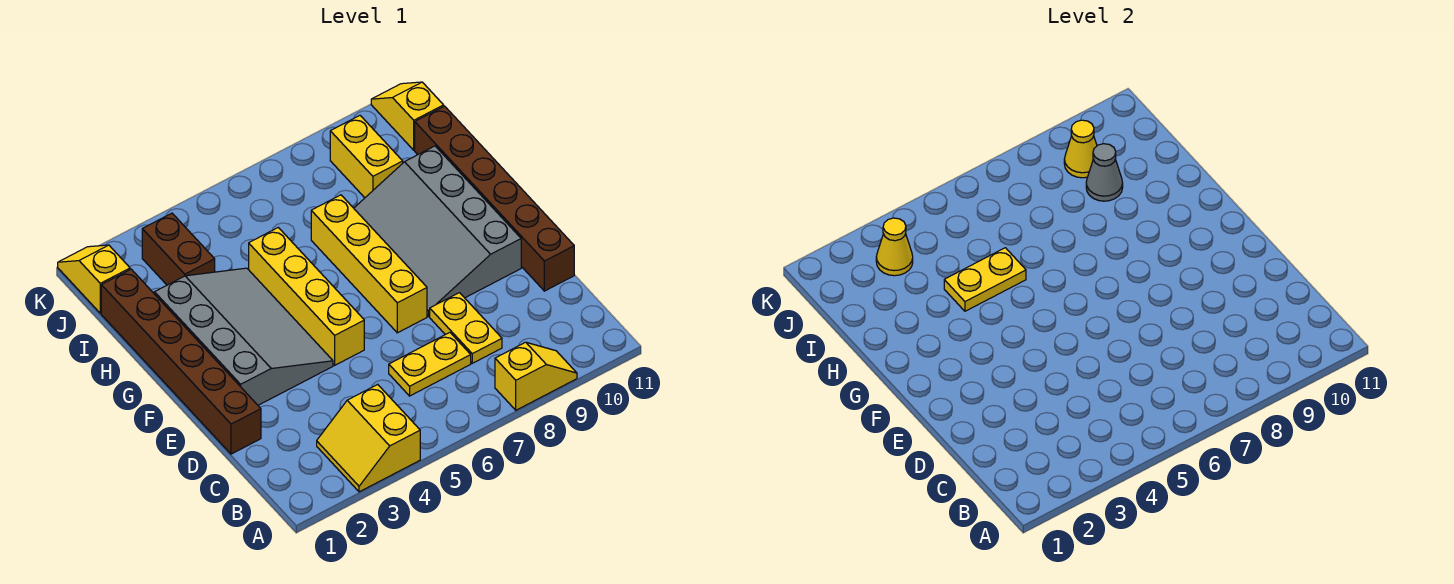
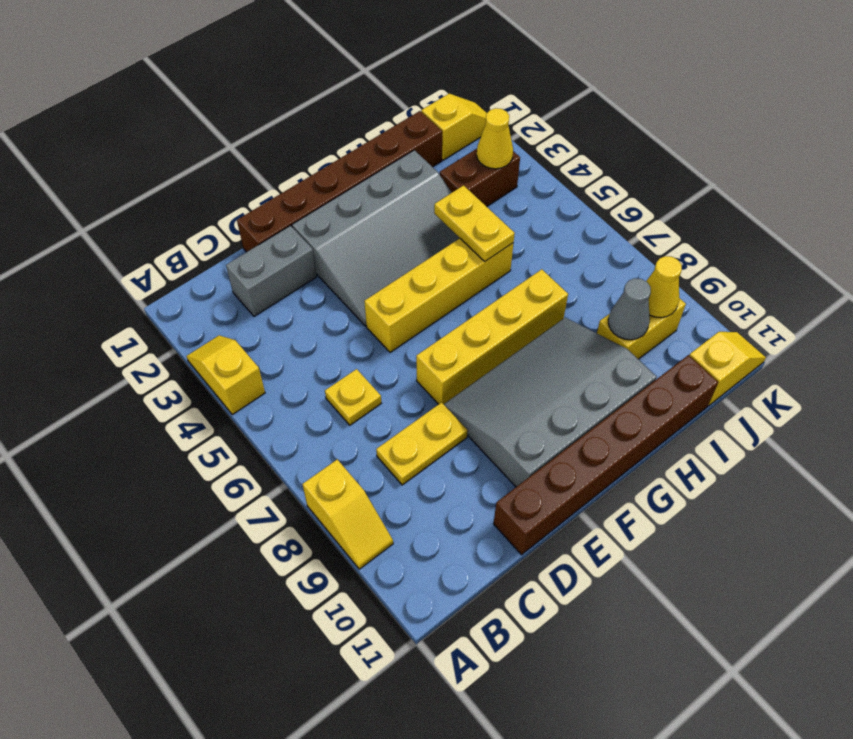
yellow 2x2 slope [317,384,420,492] -> yellow 1x2 slope [186,335,265,415]
none -> grey 1x2 brick [226,226,317,317]
yellow 1x2 plate [389,333,471,396] -> yellow 1x1 plate [325,369,381,425]

